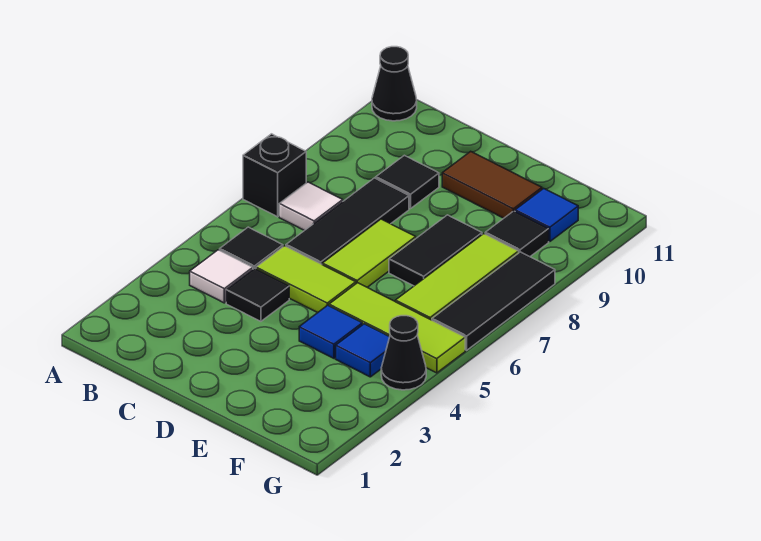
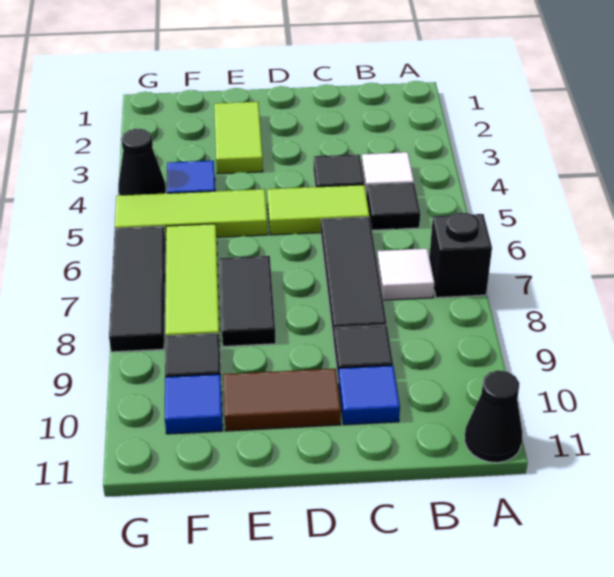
lime 1x2 tile [323,219,416,287] -> lime 1x2 tile moved to [214,102,263,174]
blue 1x1 tile [299,305,362,358] -> blue 1x1 tile moved to [339,366,400,425]

